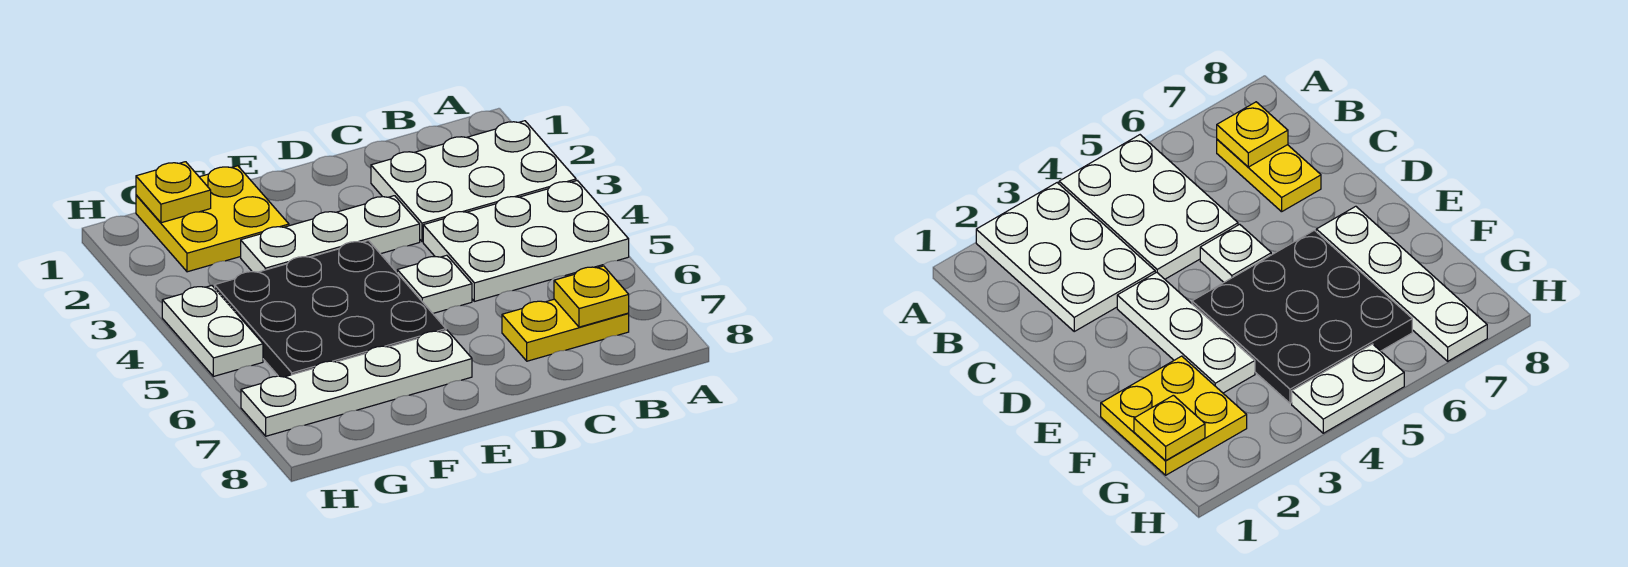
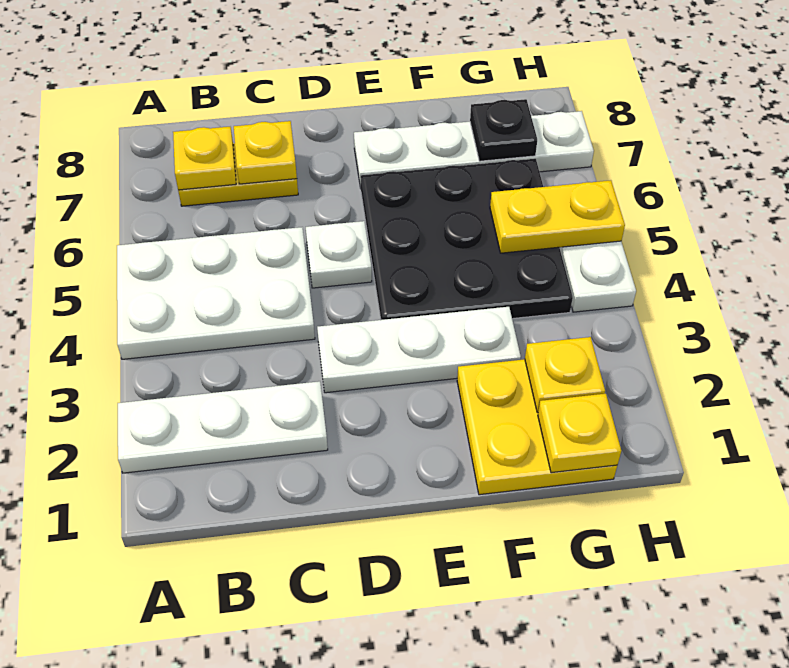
white 2x3 plate [371,121,576,242] -> white 1x3 plate [118,381,328,473]
none -> yellow 1x1 plate [234,121,297,184]
none -> yellow 1x1 plate [525,337,605,413]
none -> yellow 1x2 plate [490,180,625,253]
none -> black 1x1 plate [470,99,537,161]

